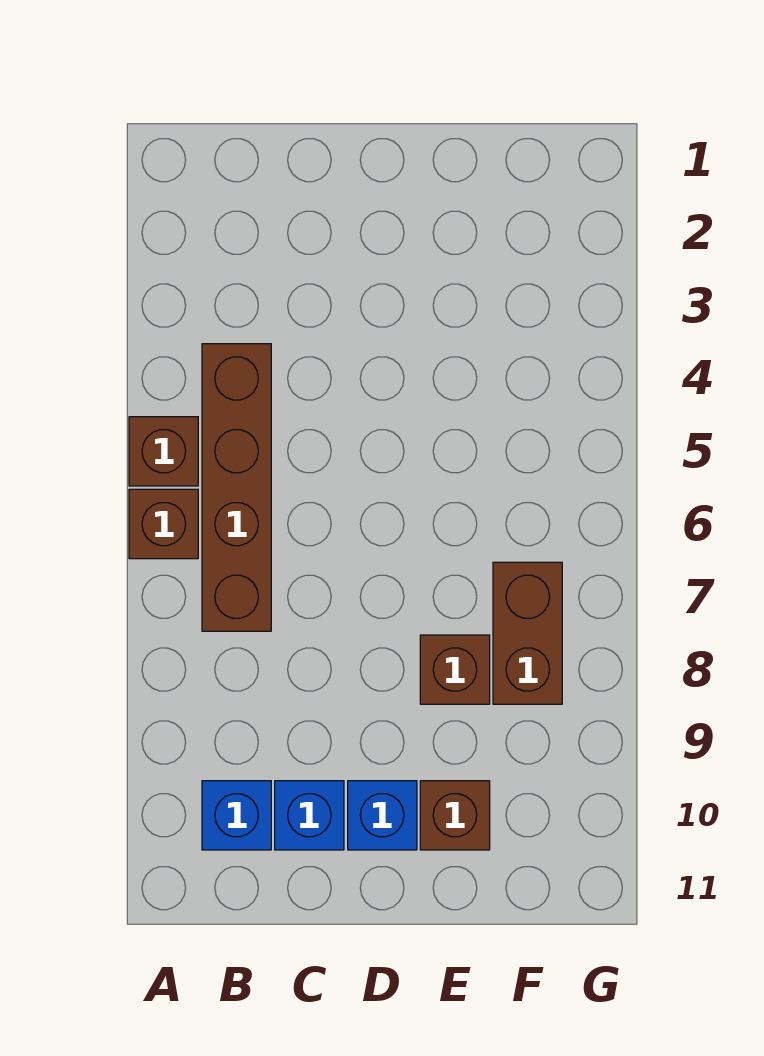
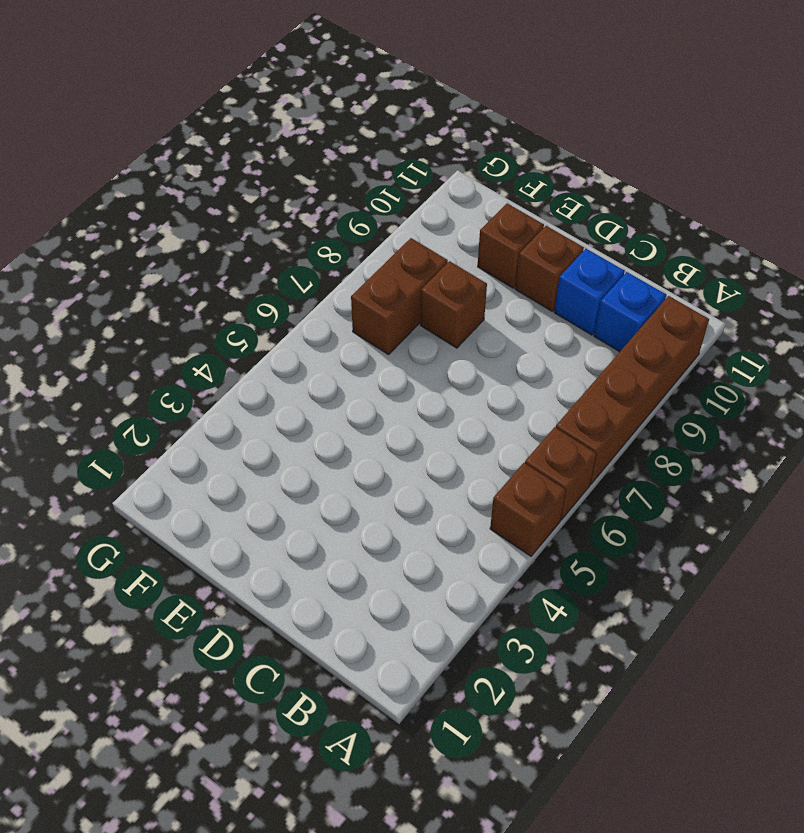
brown 1x4 brick [202,344,271,631] -> brown 1x4 brick moved to [556,296,709,484]
blue 1x1 brick [348,781,417,850] -> brown 1x1 brick [516,226,584,311]

